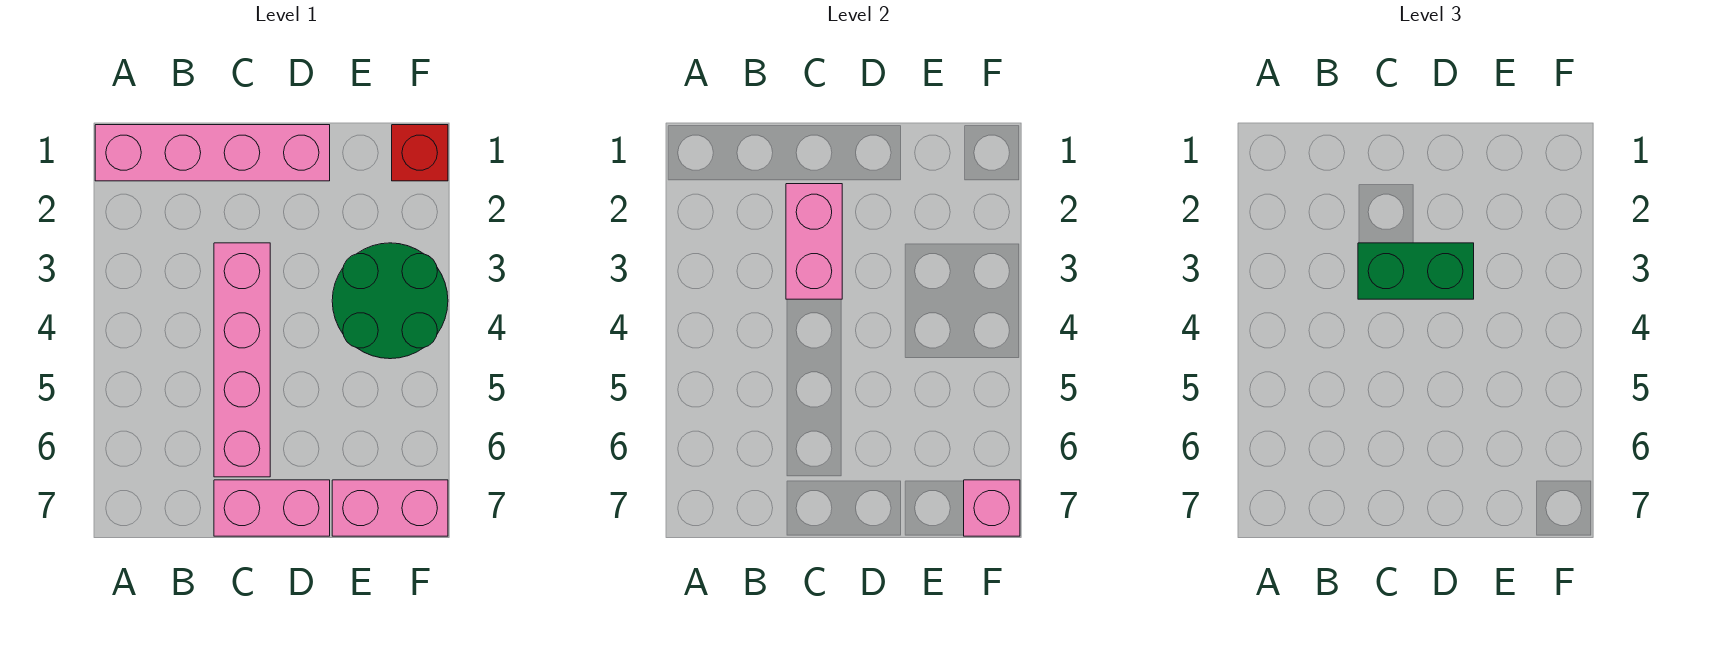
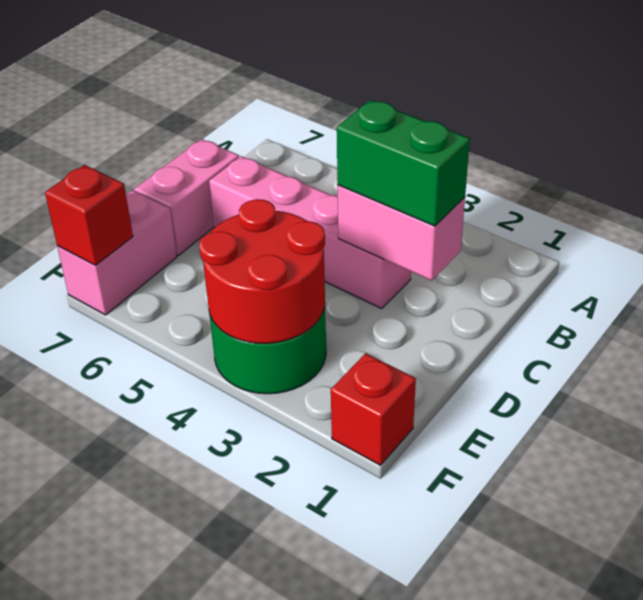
pink 1x4 brick [95,125,330,181] -> none
green 1x2 brick [1358,243,1474,299] -> green 1x2 brick turned to [337,100,470,226]
none -> red 2x2 round brick [199,199,325,344]
pink 1x1 brick [964,480,1020,536] -> red 1x1 brick [45,165,133,265]

